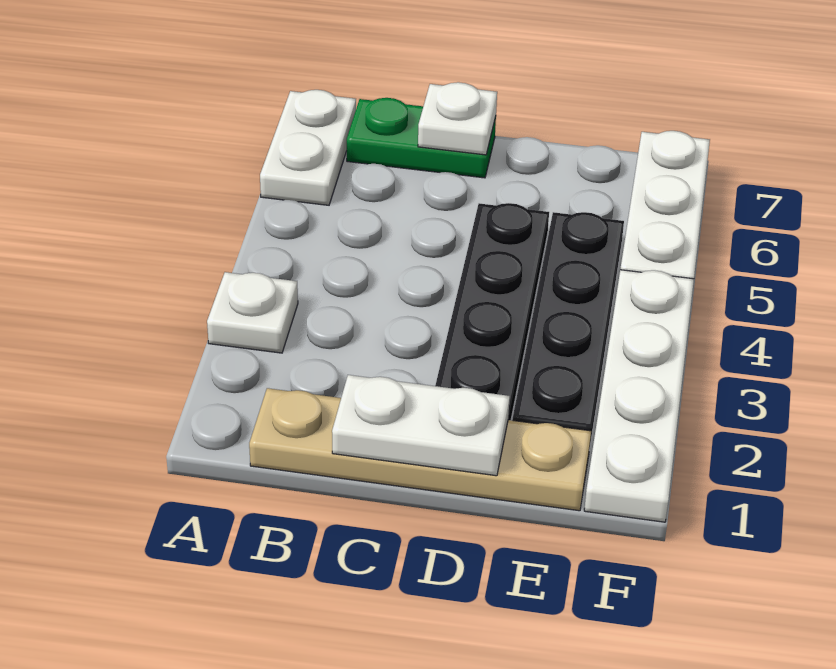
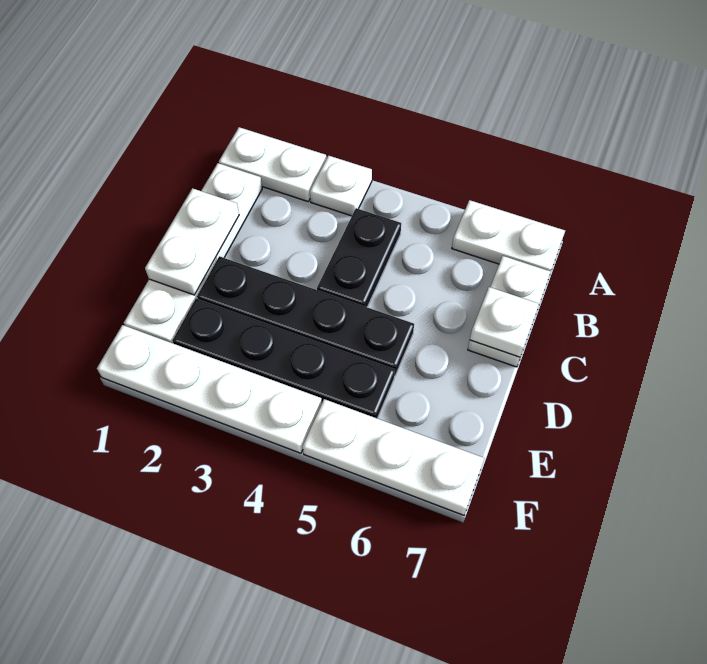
none -> white 1x2 plate [219,127,326,201]
tan 1x4 plate [249,388,591,511] -> white 1x4 plate [124,163,262,343]
none -> black 1x2 plate [317,208,401,307]
green 1x2 plate [347,98,496,178] -> white 1x2 plate [468,256,551,367]

